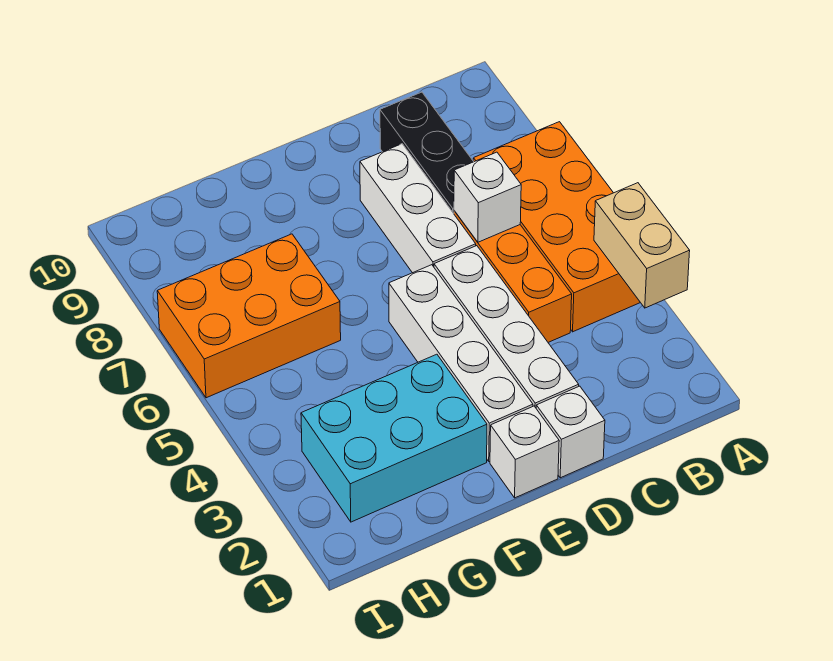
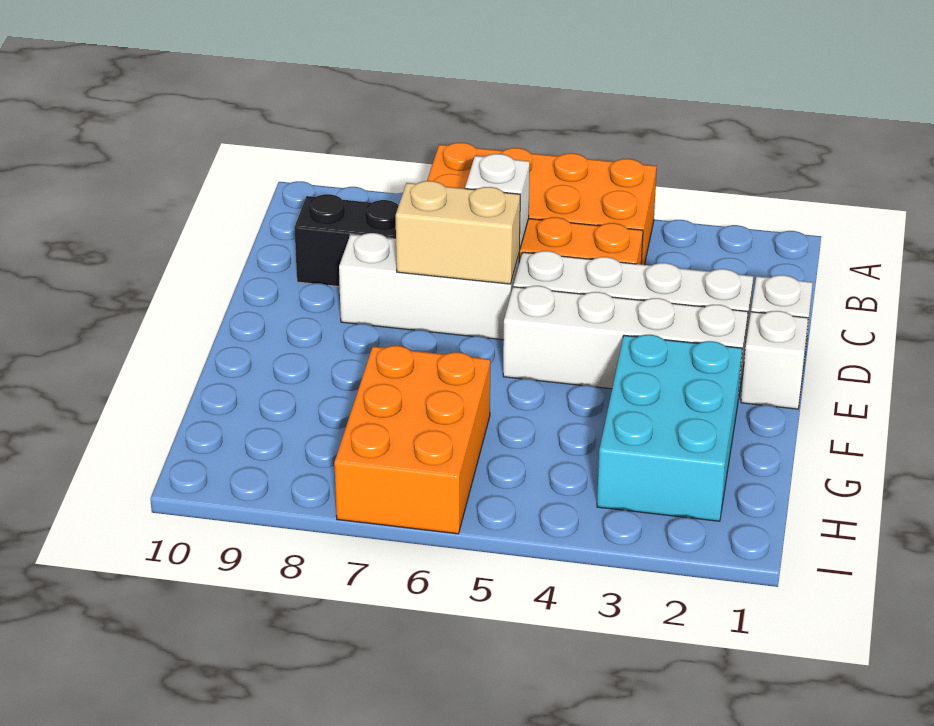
tan 1x2 brick [594,183,690,308] -> tan 1x2 brick moved to [396,181,520,284]

